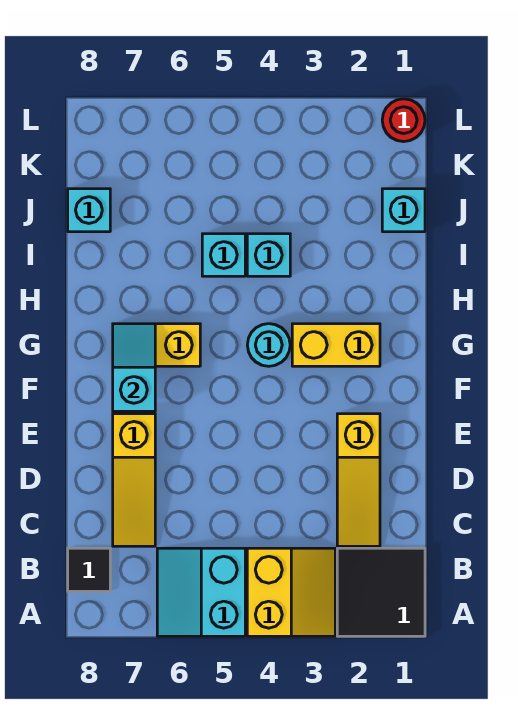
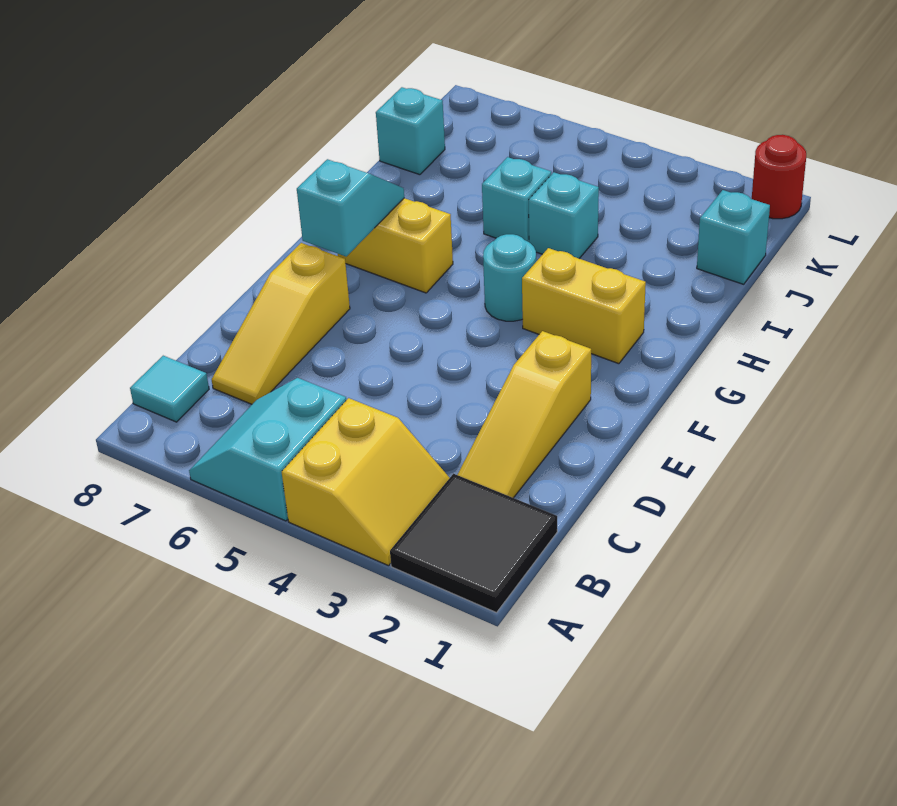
black 1x1 tile [68,548,110,591] -> cyan 1x1 tile [130,356,209,422]

